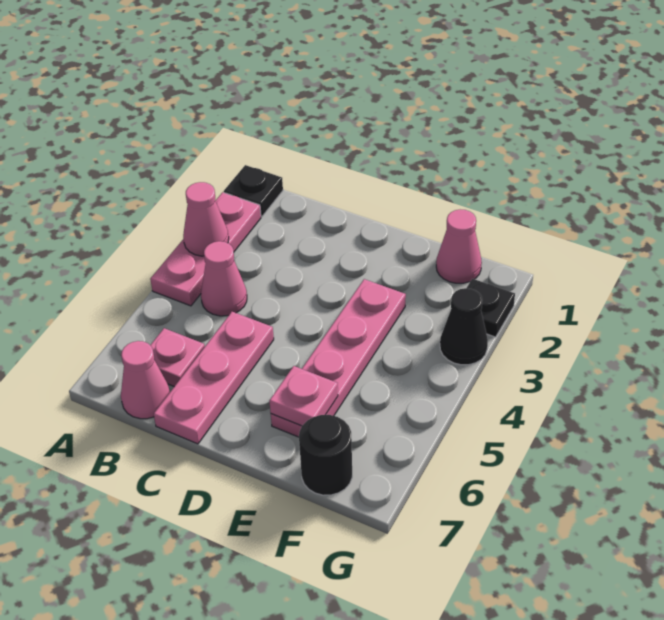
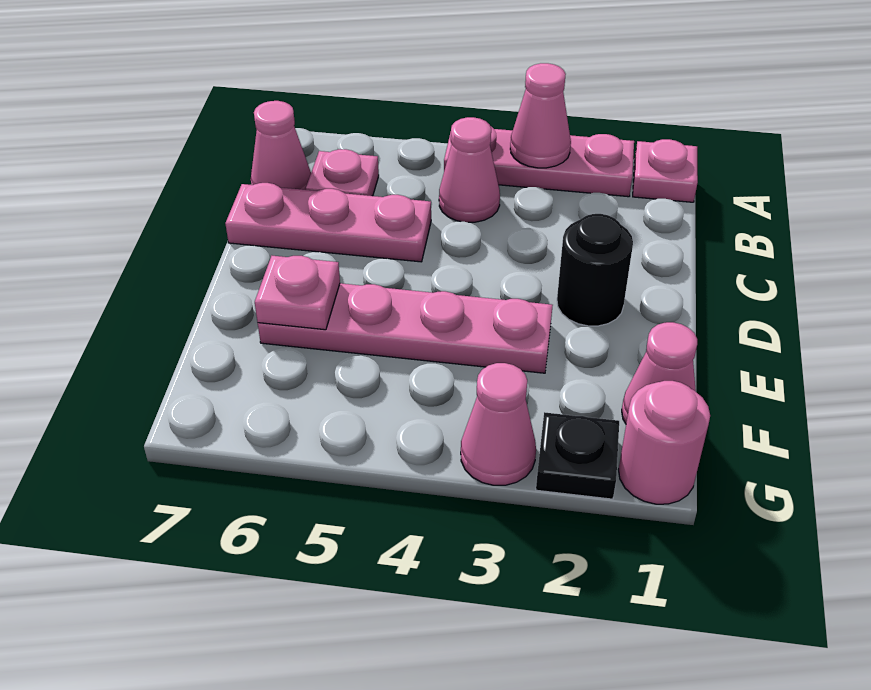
black 1x1 plate [224,165,283,216] -> pink 1x1 plate [633,139,698,202]
black 1x1 round brick [299,415,352,495] -> black 1x1 round brick moved to [557,214,633,326]
none -> pink 1x1 round brick [618,381,710,504]
black 1x1 cone [440,288,488,365] -> pink 1x1 cone [461,363,536,485]

